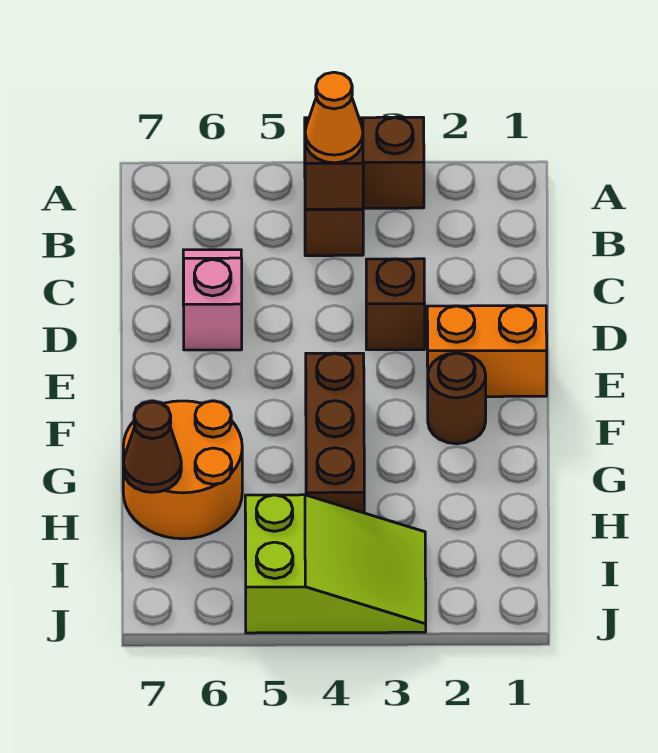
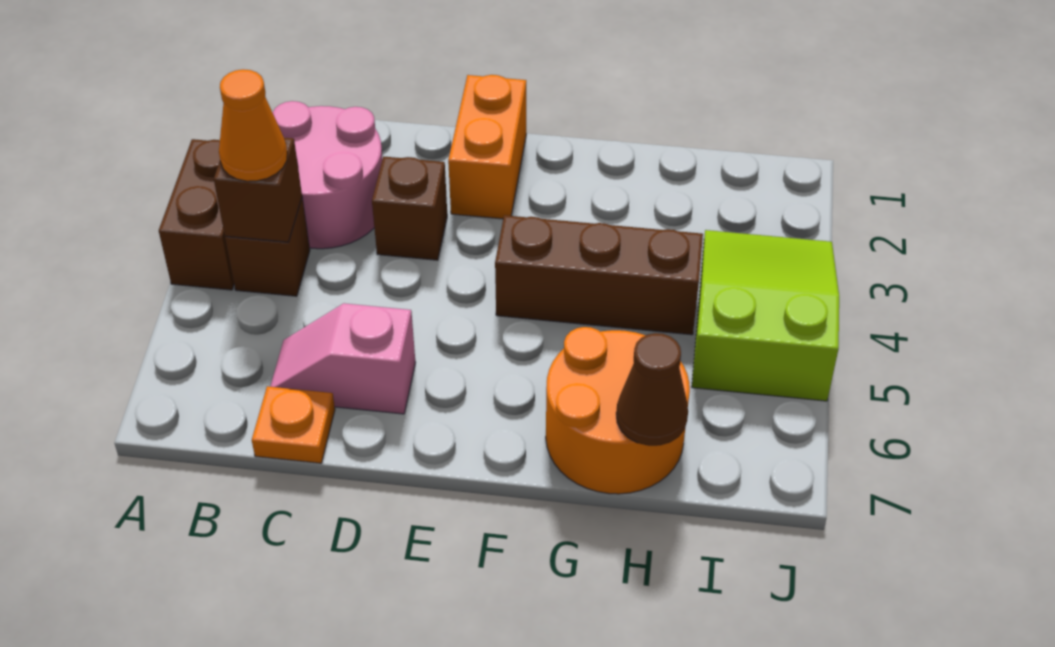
none -> pink 2x2 round brick [272,101,382,249]
none -> orange 1x1 plate [252,386,335,463]
brown 1x1 round brick [428,353,486,444] -> none

